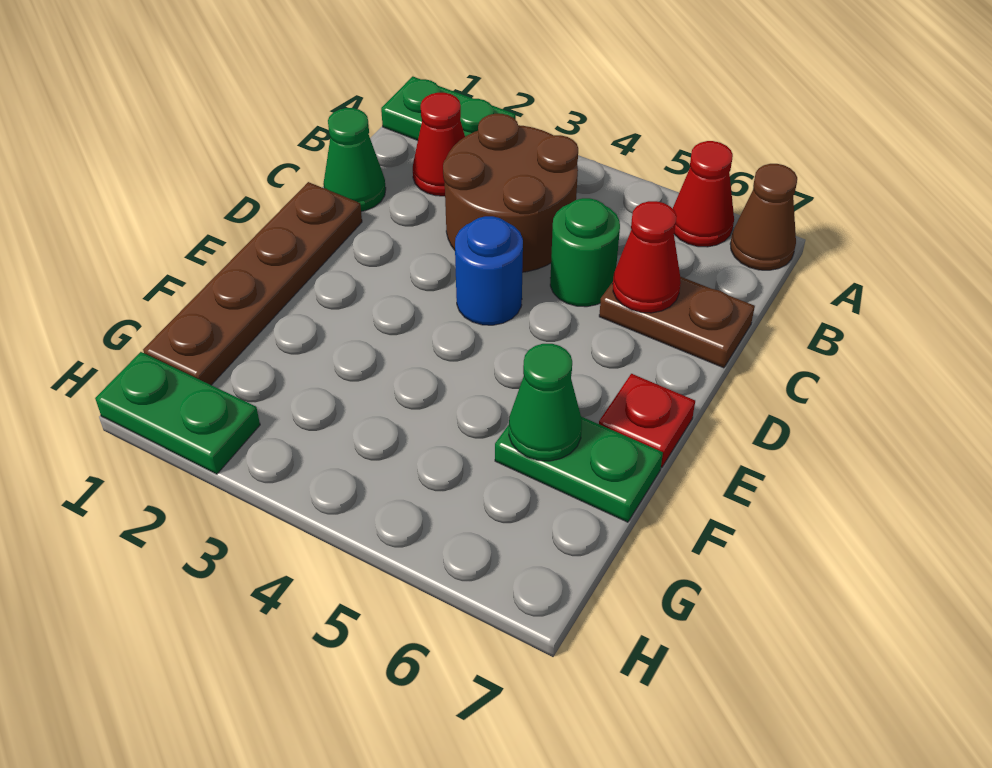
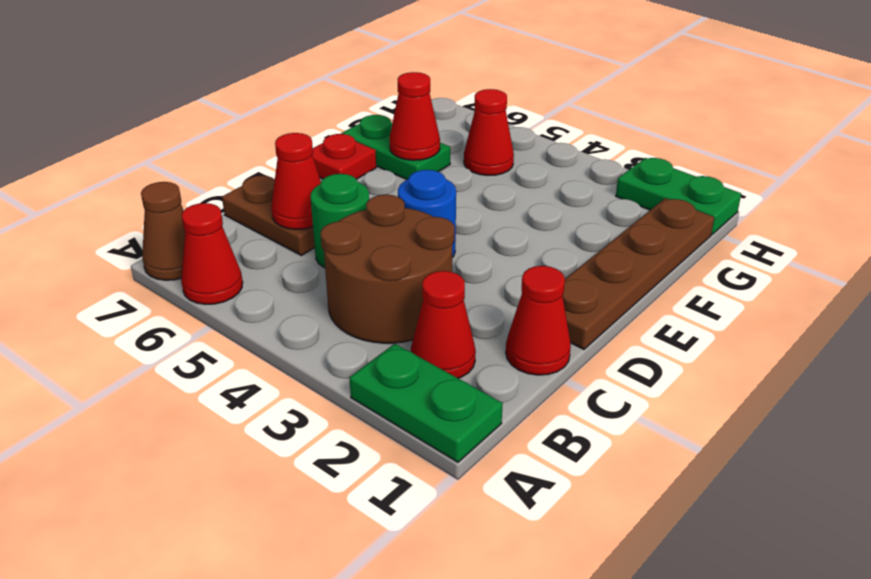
green 1x1 cone [323,108,386,211] -> red 1x1 cone [506,266,571,375]
green 1x1 cone [509,344,582,461] -> red 1x1 cone [389,72,440,160]
none -> red 1x1 cone [464,89,514,175]

